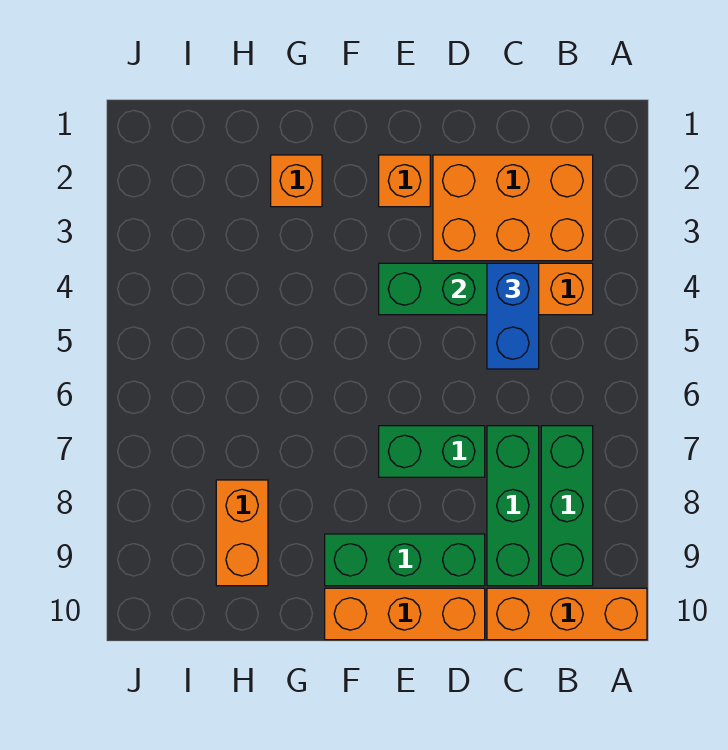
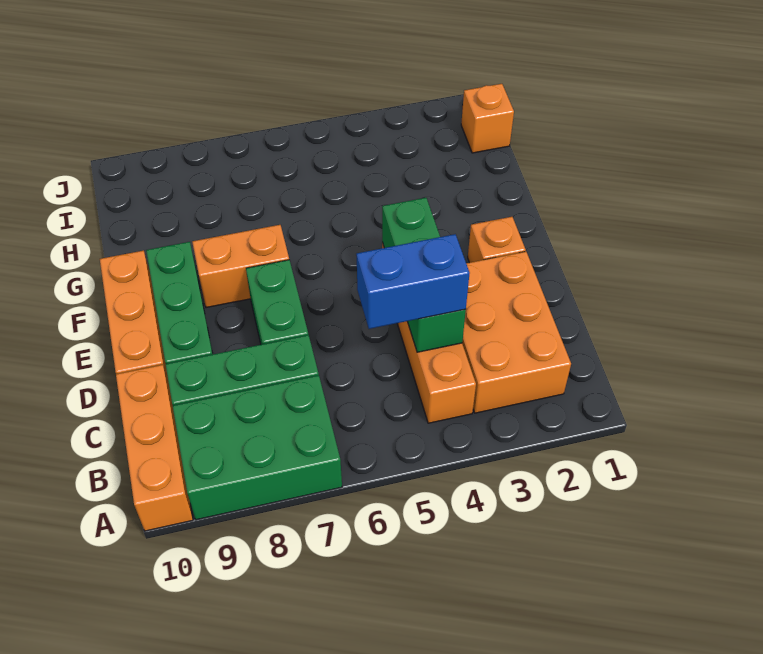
green 1x3 brick [541,426,593,586] -> green 2x3 brick [173,375,342,520]
orange 1x1 brick [271,155,322,207] -> orange 1x1 brick moved to [461,84,514,153]
orange 1x2 brick [216,480,268,586] -> orange 1x2 brick moved to [192,225,289,308]

